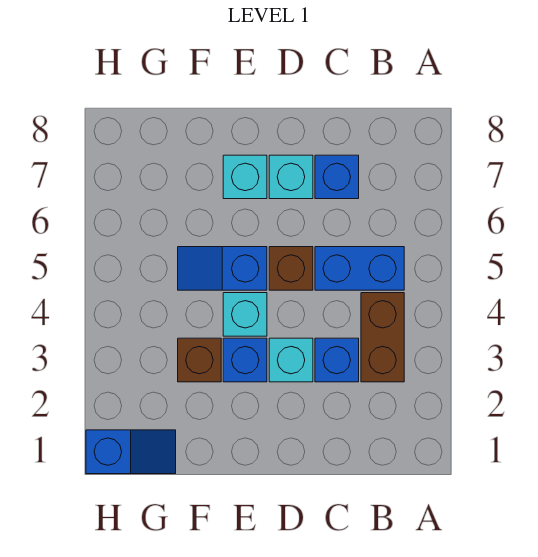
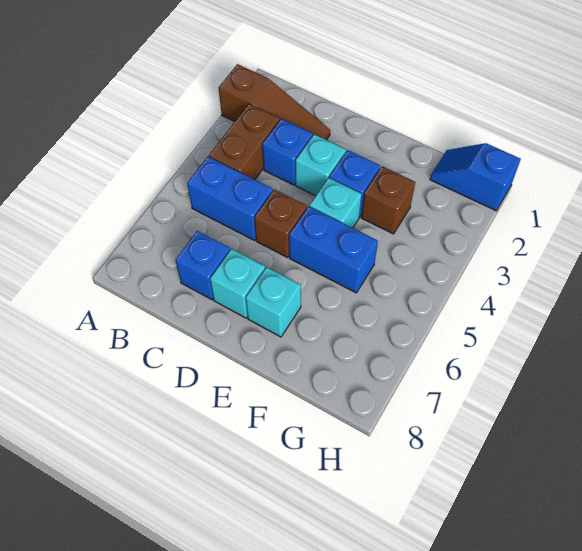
none -> brown 1x3 slope [219,64,330,140]
blue 1x2 slope [178,247,267,290] -> blue 1x2 brick [289,207,378,293]

